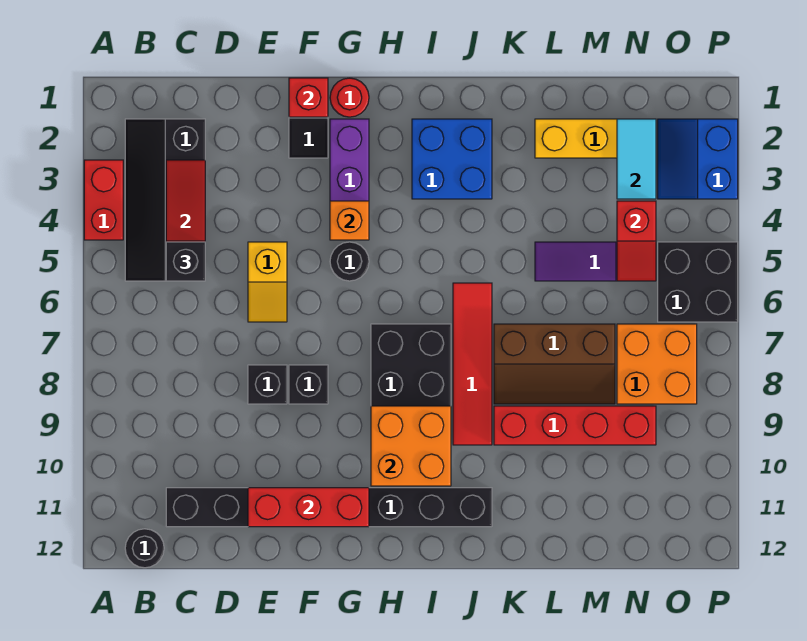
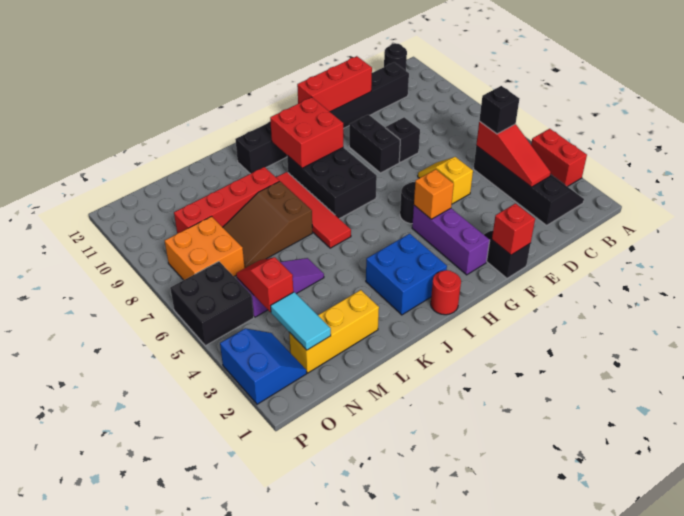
black 1x1 brick [289,365,328,404] -> black 1x2 brick [349,115,400,173]
red 1x1 round brick [330,78,369,117] -> red 1x1 round brick moved to [431,270,461,315]
orange 2x2 brick [371,406,451,486] -> red 2x2 brick [270,97,343,168]
brown 2x3 slope [494,324,615,404] -> brown 2x3 slope turned to [223,181,313,268]

